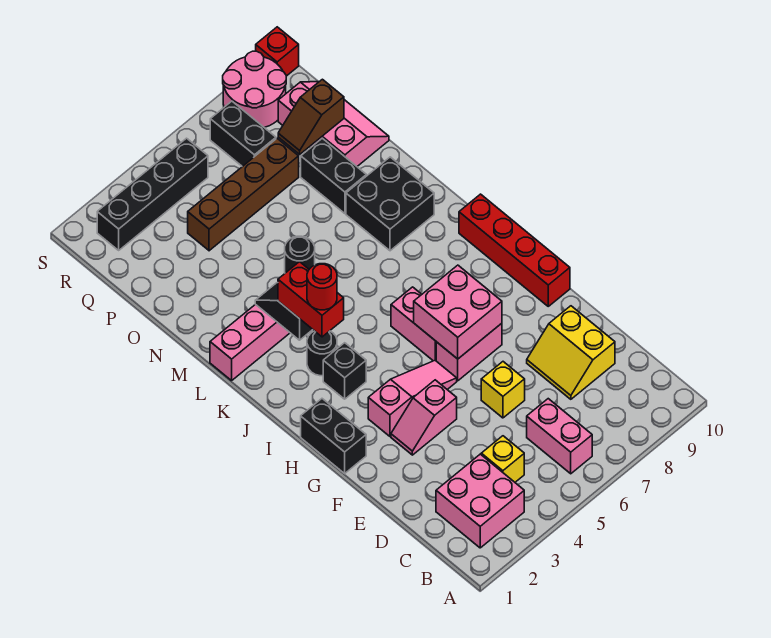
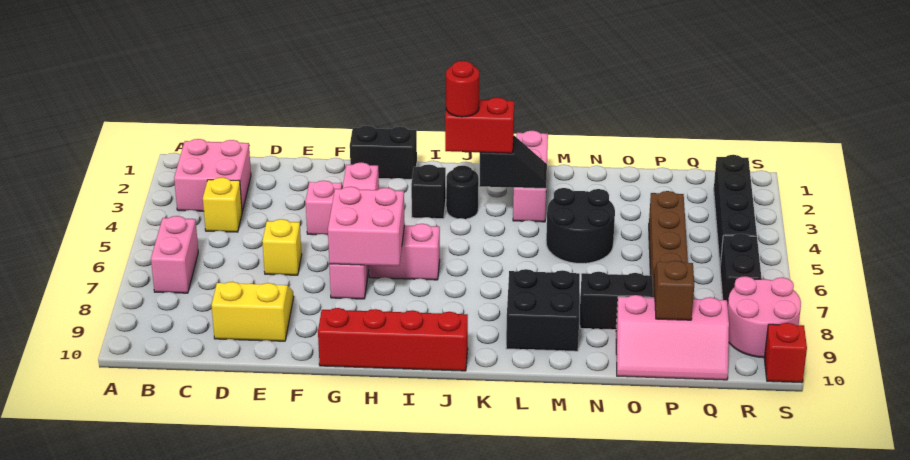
pink 1x2 brick [527,399,592,474] -> pink 1x2 brick turned to [151,216,198,293]
black 1x1 round brick [285,236,315,273] -> black 2x2 round brick [546,188,615,263]
black 1x2 brick [210,101,276,167] -> black 1x2 brick turned to [720,234,761,306]

